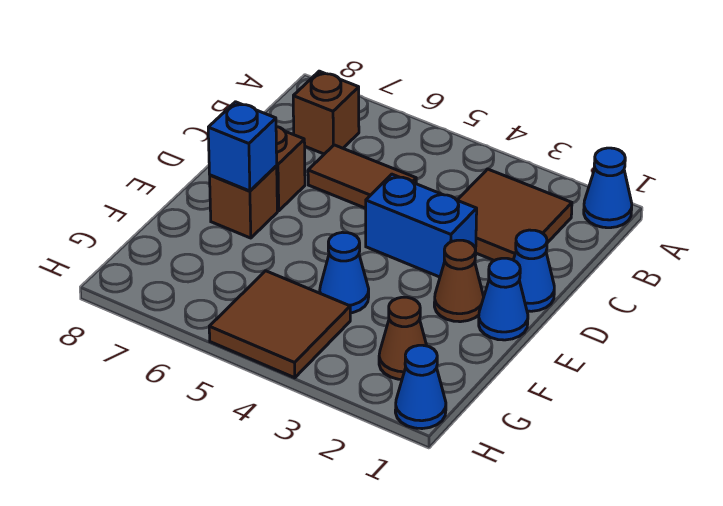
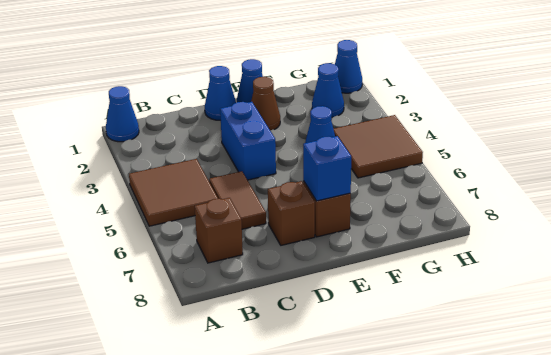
brown 2x2 tile [458,169,572,261] -> brown 2x2 tile moved to [129,159,218,226]
brown 1x1 cone [379,297,427,379] -> blue 1x1 cone [312,63,344,117]

